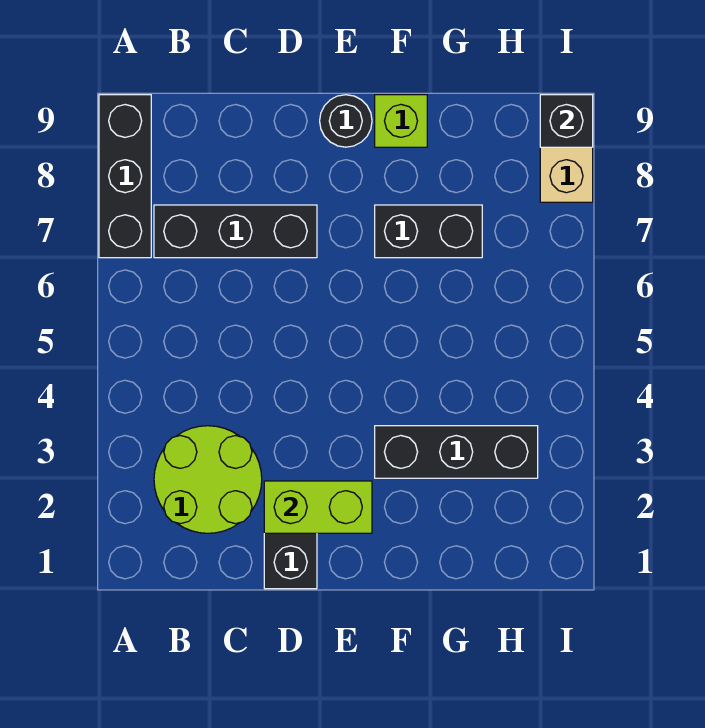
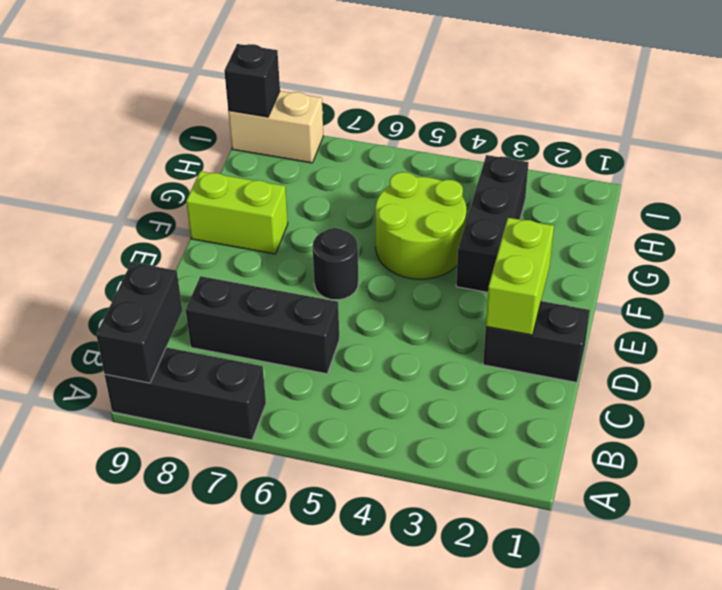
lime 2x2 round brick [154,426,262,533] -> lime 2x2 round brick moved to [375,172,466,279]
black 1x3 brick [154,205,317,258] -> black 1x3 brick turned to [186,276,339,374]
black 1x1 round brick [320,95,372,147] -> black 1x1 round brick moved to [313,228,359,300]
black 1x2 brick [375,205,482,258] -> black 1x2 brick moved to [96,262,182,383]
lime 1x1 brick [375,95,427,147] -> lime 1x2 brick [186,171,288,254]

